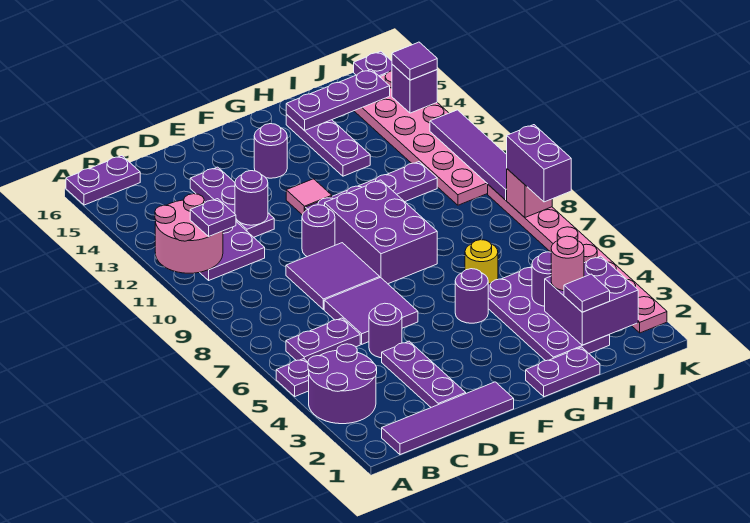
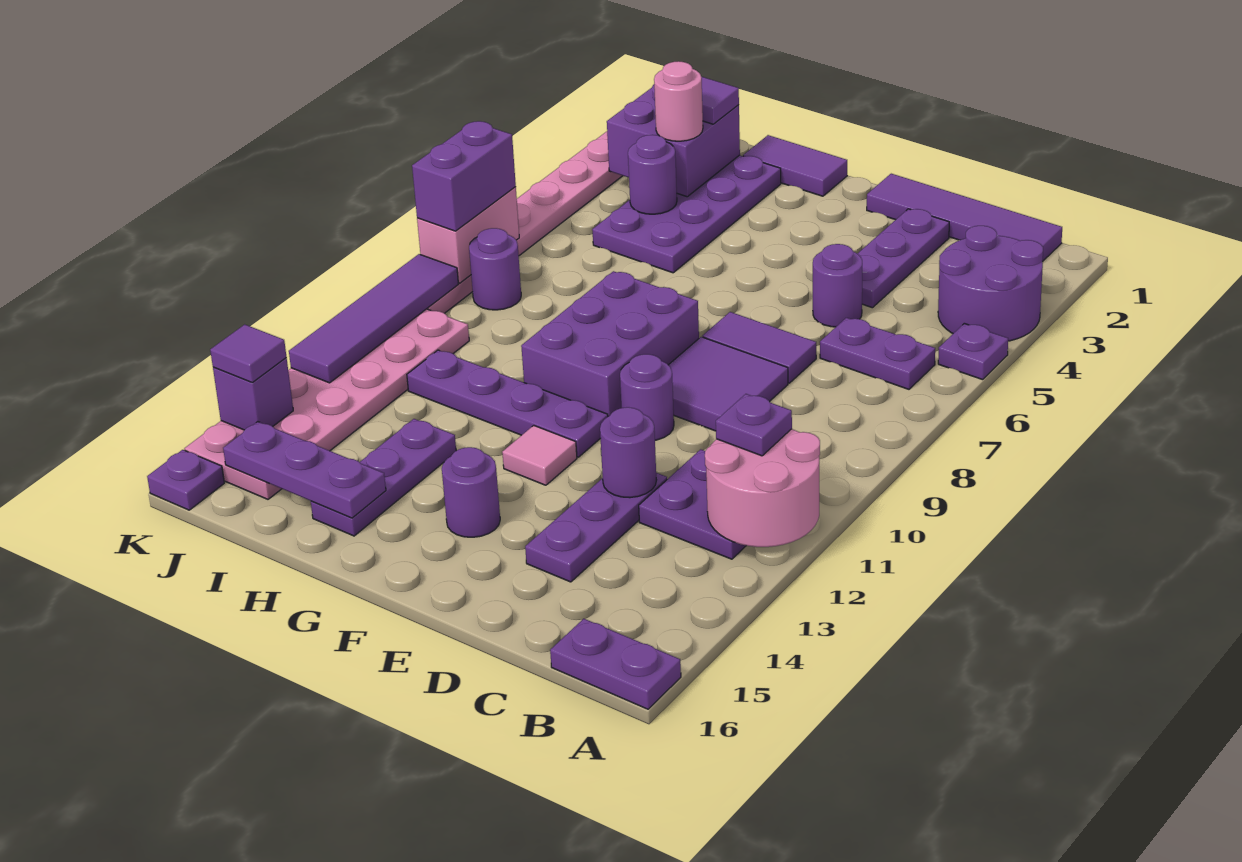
purple 2x2 tile [324,278,418,344] -> purple 1x2 tile [703,312,816,383]
purple 1x2 plate [526,347,600,397] -> purple 1x2 tile [743,135,847,196]
purple 1x1 round brick [455,269,488,323] -> purple 1x1 round brick moved to [469,228,521,310]
yellow 1x1 round brick [465,240,498,284] -> none
pink 1x1 brick [507,169,552,217] -> pink 1x2 brick [417,187,519,283]

